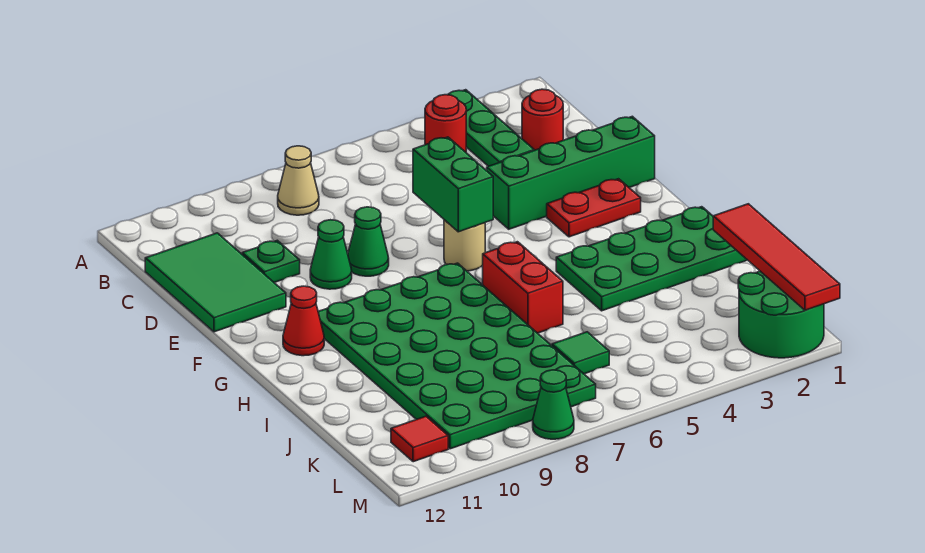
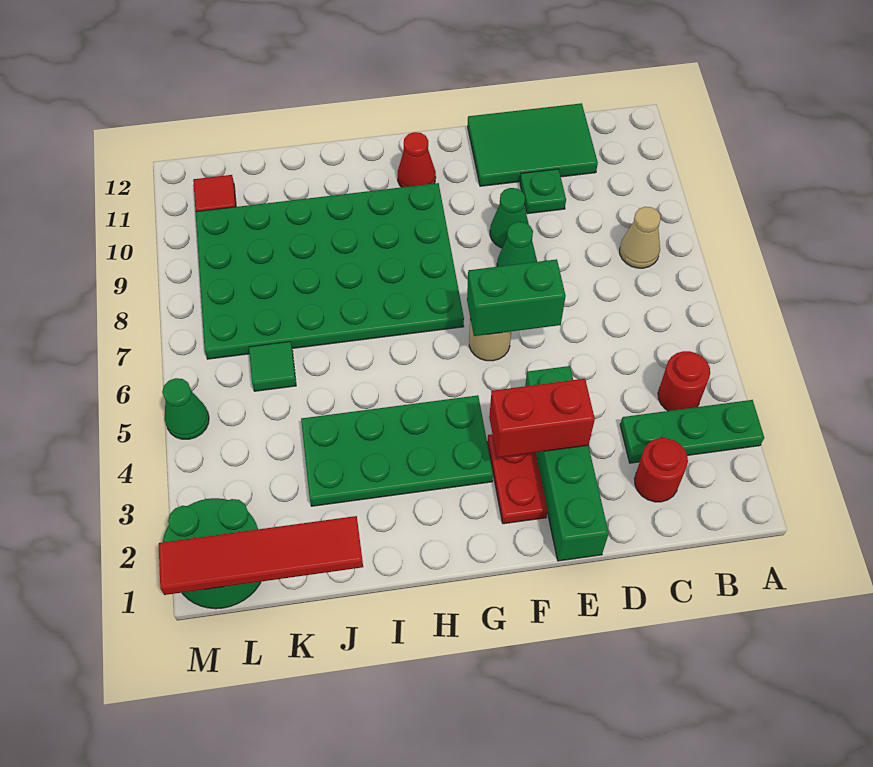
green 2x4 plate [556,207,747,311] -> green 2x4 plate turned to [301,395,493,506]
red 1x2 brick [483,242,563,333] -> red 1x2 brick moved to [489,379,595,458]
green 1x1 cone [533,370,574,439] -> green 1x1 cone moved to [162,378,209,439]

